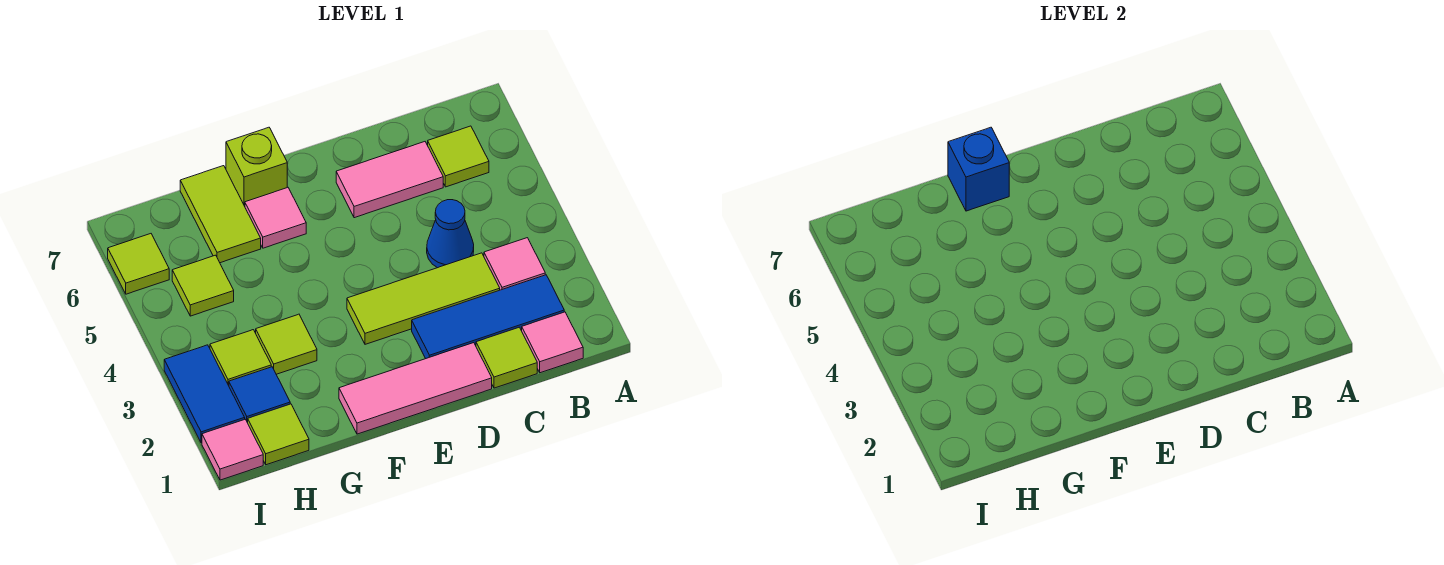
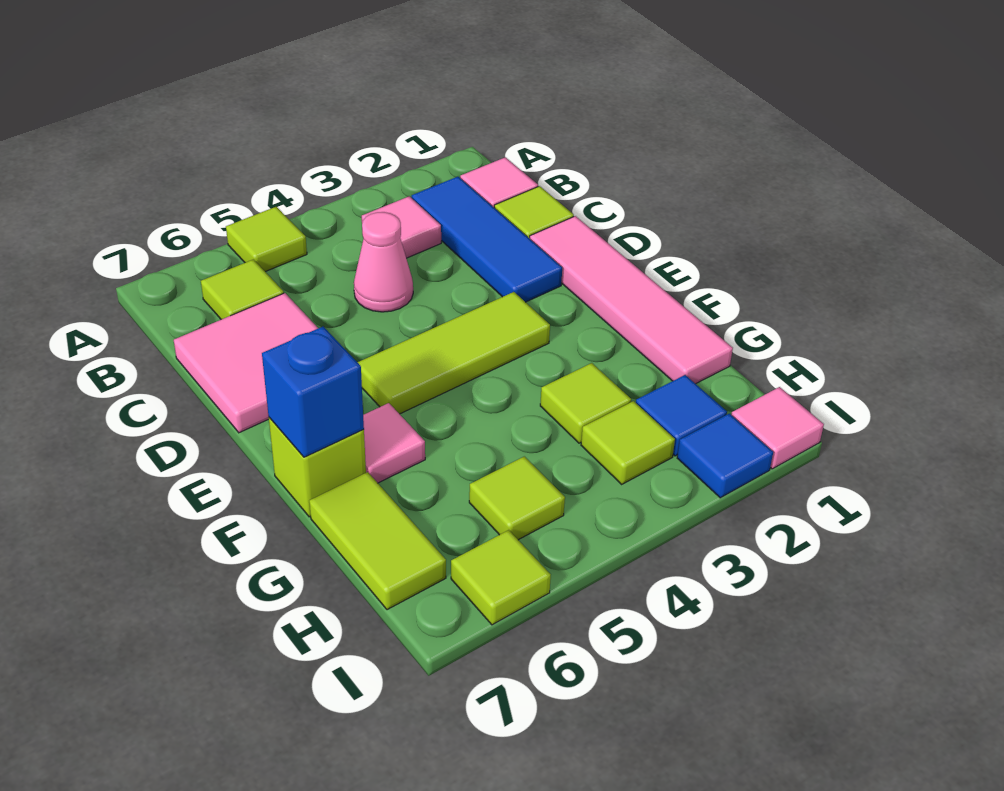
lime 1x3 tile [347,253,500,344] -> lime 1x3 tile turned to [358,292,550,414]
blue 1x1 cone [427,200,474,268] -> pink 1x1 cone [354,212,413,312]
pink 1x2 tile [336,142,443,218] -> pink 2x2 tile [174,293,318,433]
pink 1x3 tile [339,343,492,434] -> pink 1x4 tile [530,216,733,384]
lime 1x2 tile [180,166,261,263] -> lime 1x2 tile turned to [309,472,446,610]
lime 1x1 tile [248,404,309,465] -> lime 1x1 tile moved to [226,207,307,272]
blue 1x2 tile [164,345,245,443] -> blue 1x1 tile [677,414,773,498]

